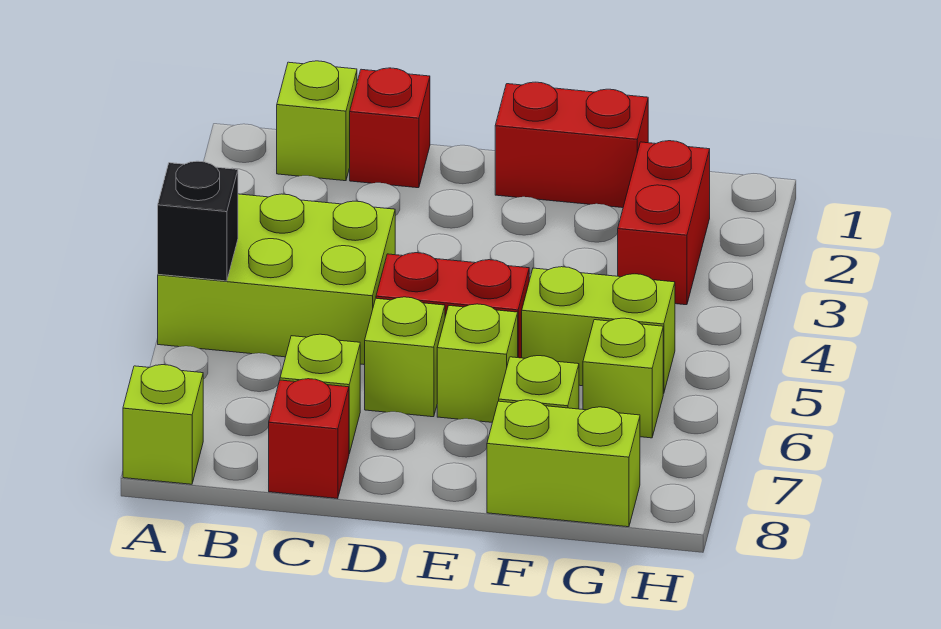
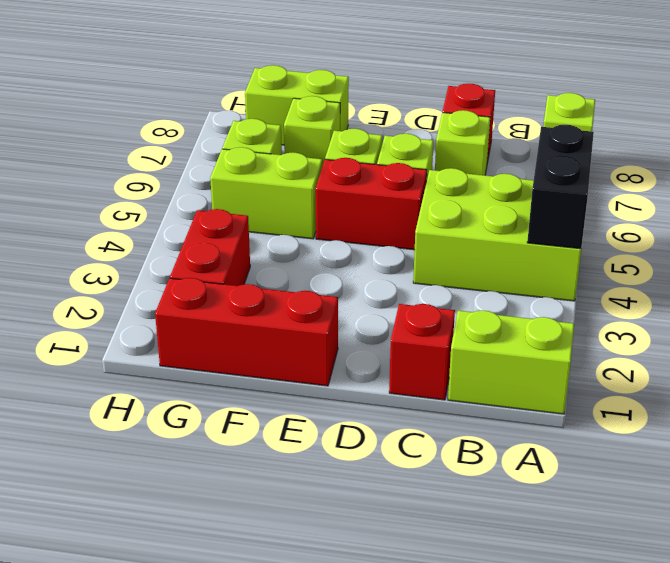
black 1x1 brick [158,161,238,281] -> black 1x2 brick [527,125,594,249]
lime 1x1 brick [277,61,357,181] -> lime 1x2 brick [448,310,574,414]
red 1x2 brick [495,82,648,208] -> red 1x3 brick [155,278,338,386]

